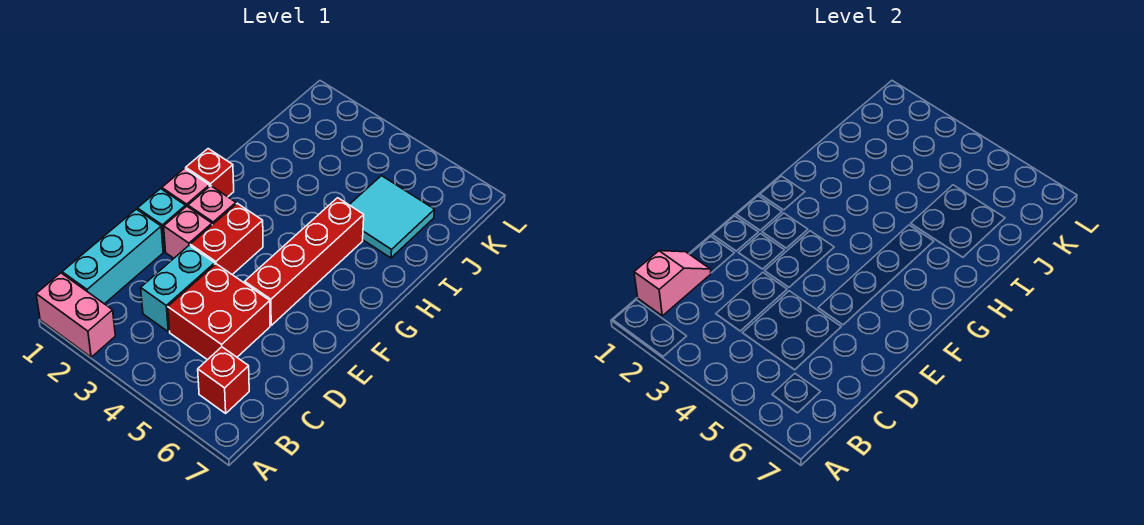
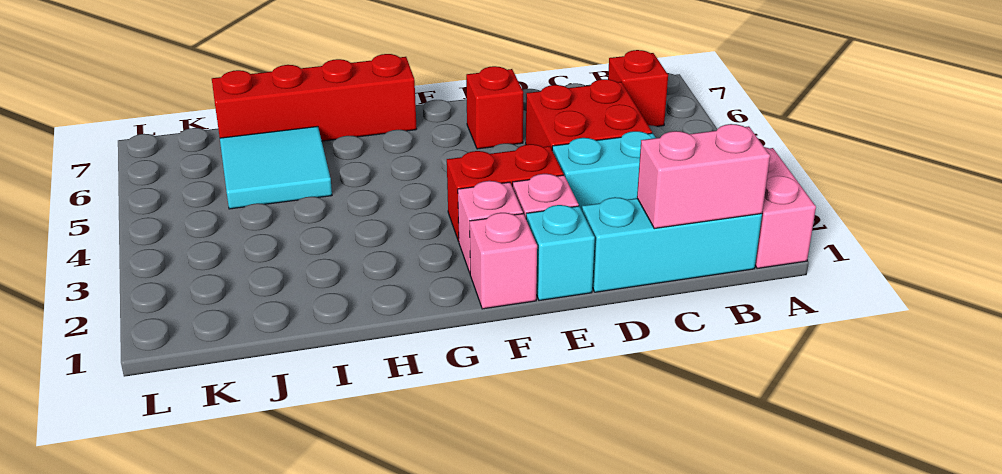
pink 1x2 slope [634,251,711,316] -> pink 1x2 brick [637,124,770,229]
red 1x4 brick [245,198,364,325] -> red 1x4 brick moved to [212,54,417,141]
red 1x1 brick [186,149,234,197] -> red 1x1 brick moved to [466,66,523,149]

